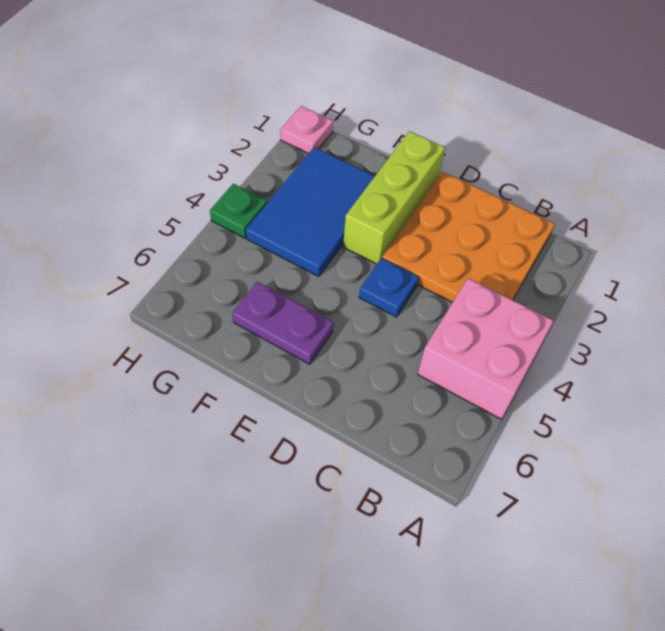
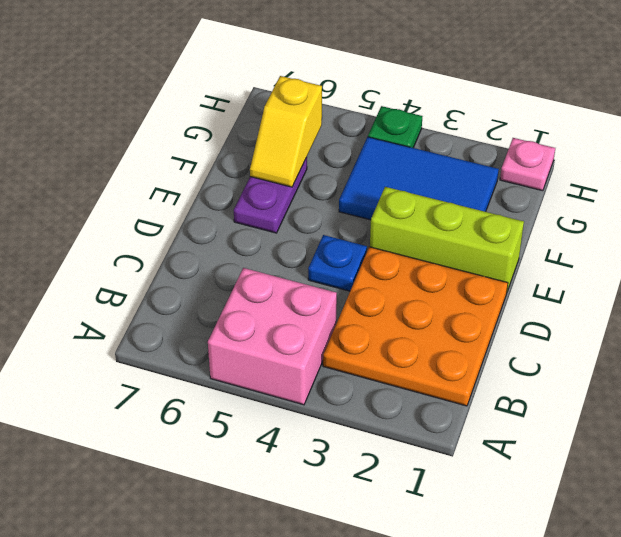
none -> yellow 1x2 slope [250,76,322,187]

